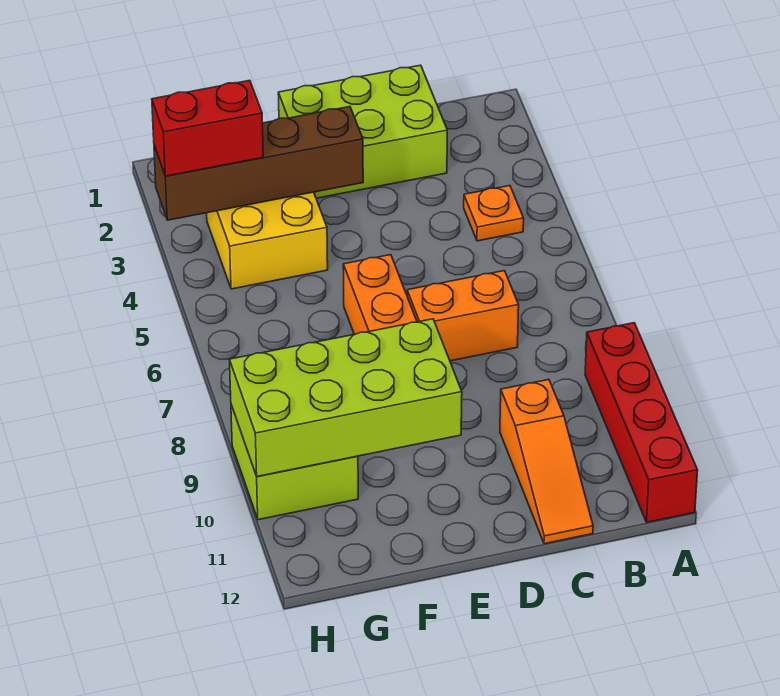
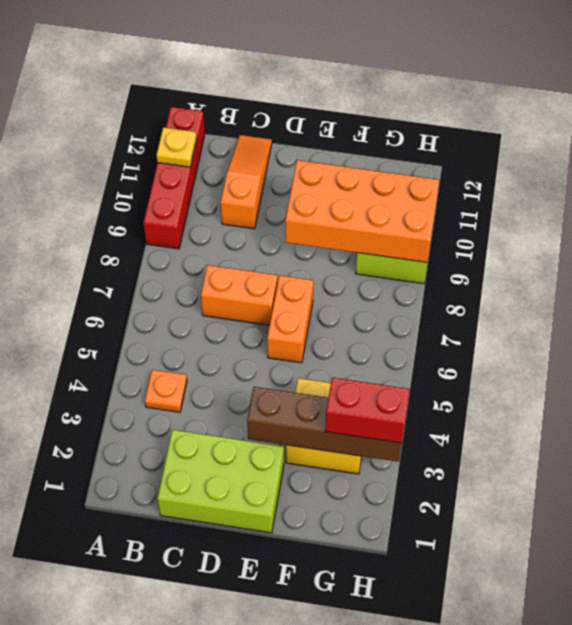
none -> yellow 1x1 plate [157,127,197,167]
lime 2x4 brick [229,319,462,476] -> orange 2x4 brick [285,160,439,262]

